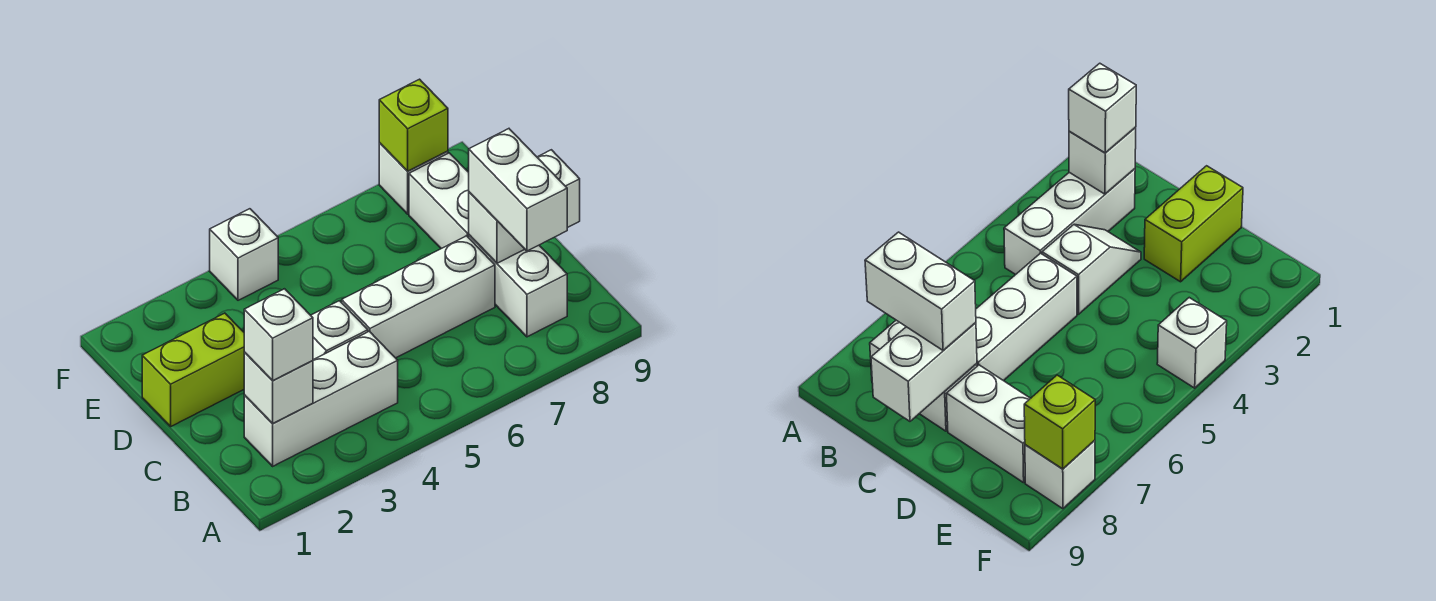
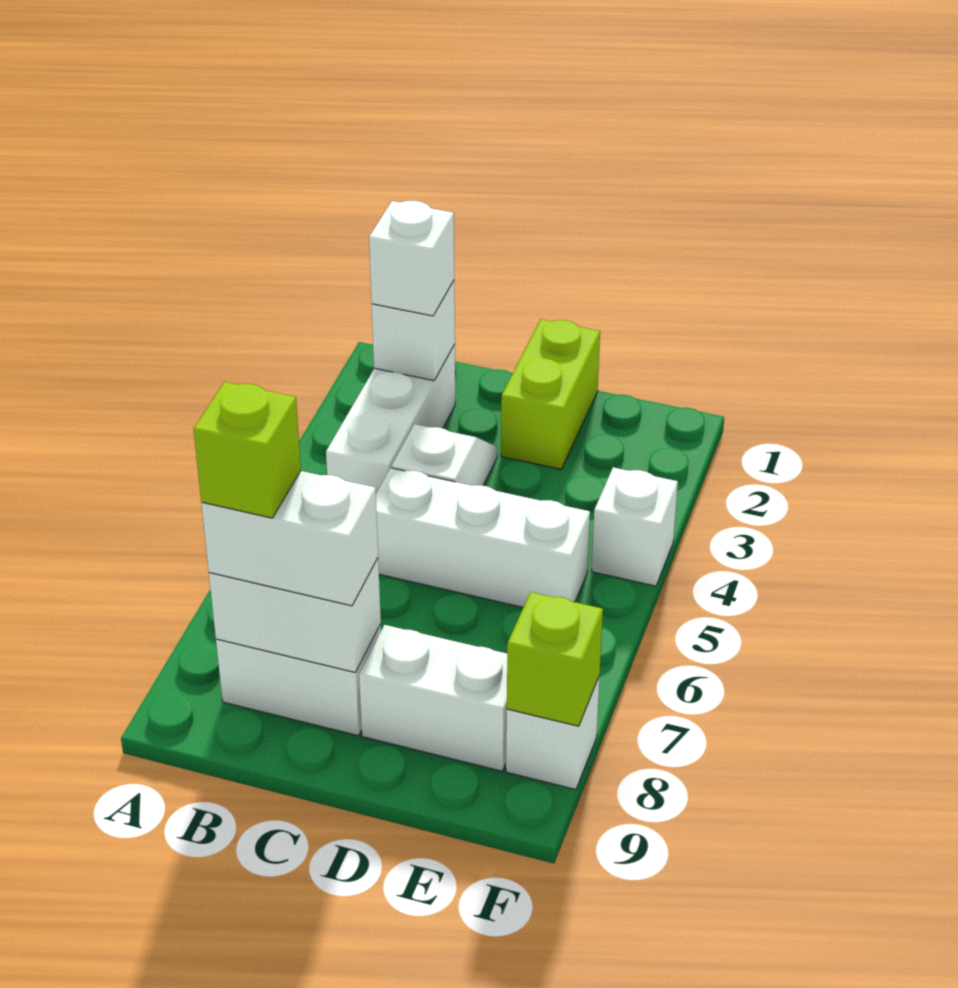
none -> lime 1x1 brick [194,382,301,518]
white 1x3 brick [342,236,495,358] -> white 1x3 brick turned to [376,468,590,607]
white 1x2 brick [469,150,580,263] -> white 1x2 brick turned to [209,558,381,673]

